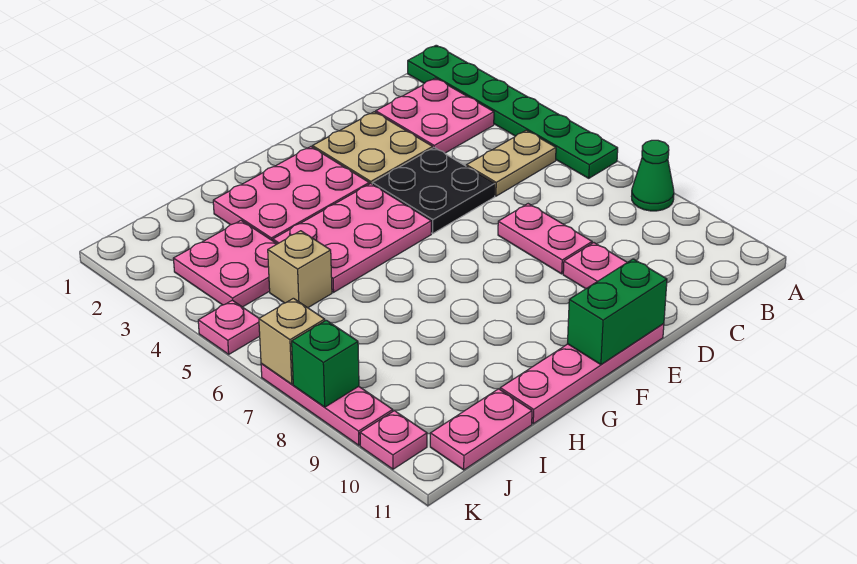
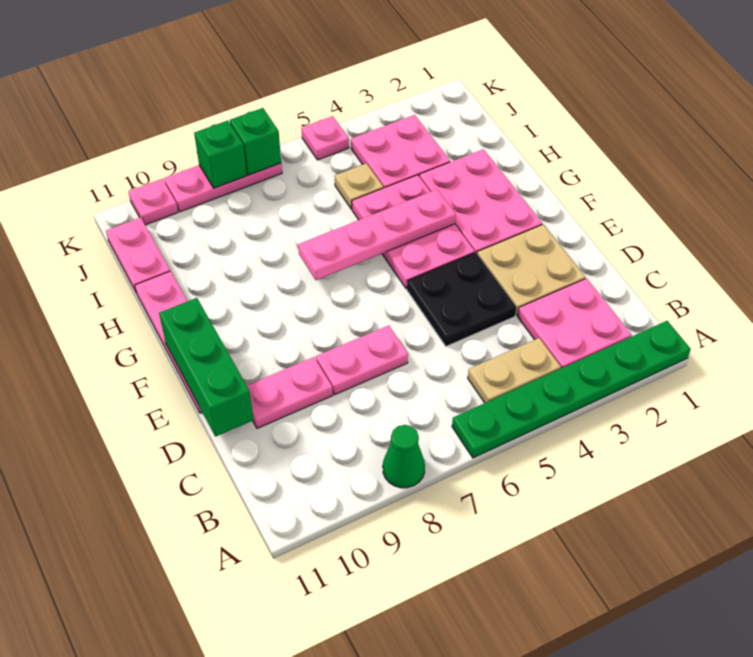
tan 1x2 plate [466,130,556,196] -> tan 1x2 plate turned to [468,338,561,403]
green 1x2 brick [567,259,667,365] -> green 1x3 brick [159,298,254,437]
none -> pink 1x4 plate [298,189,456,280]
tan 1x1 brick [268,231,332,308] -> tan 1x1 plate [335,163,383,209]
tan 1x1 brick [259,298,325,384] -> green 1x1 brick [230,108,281,175]

